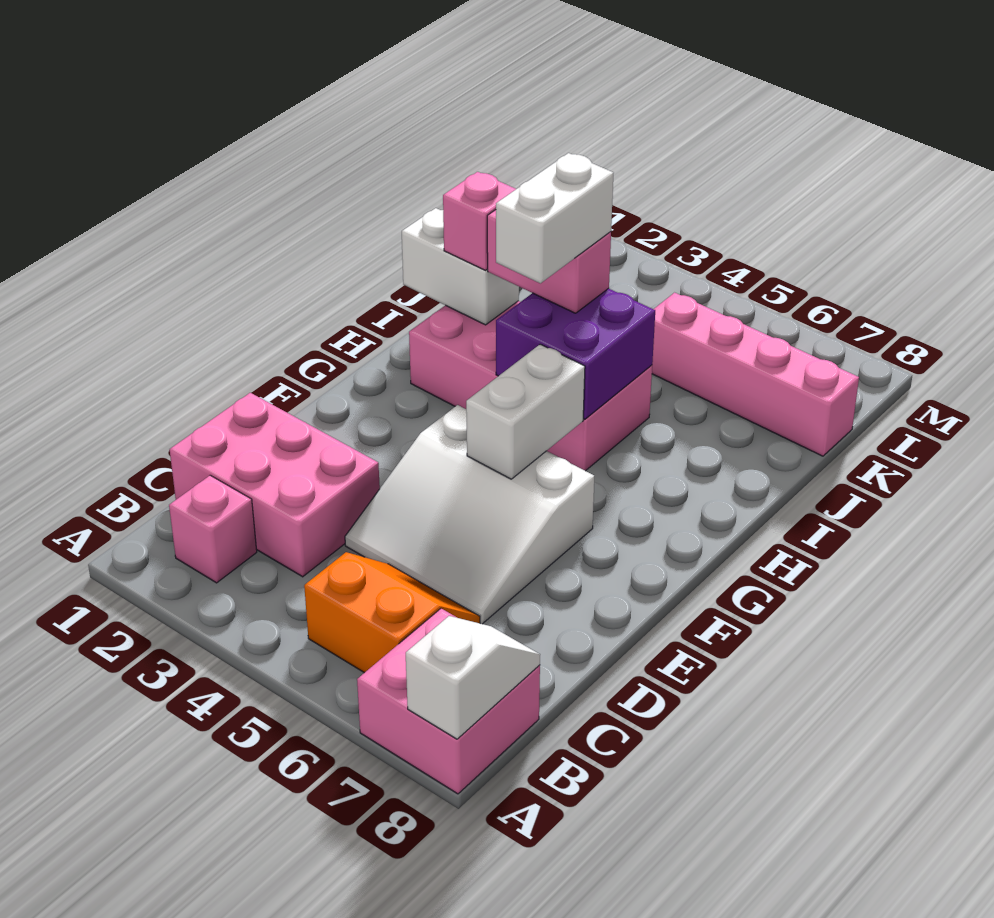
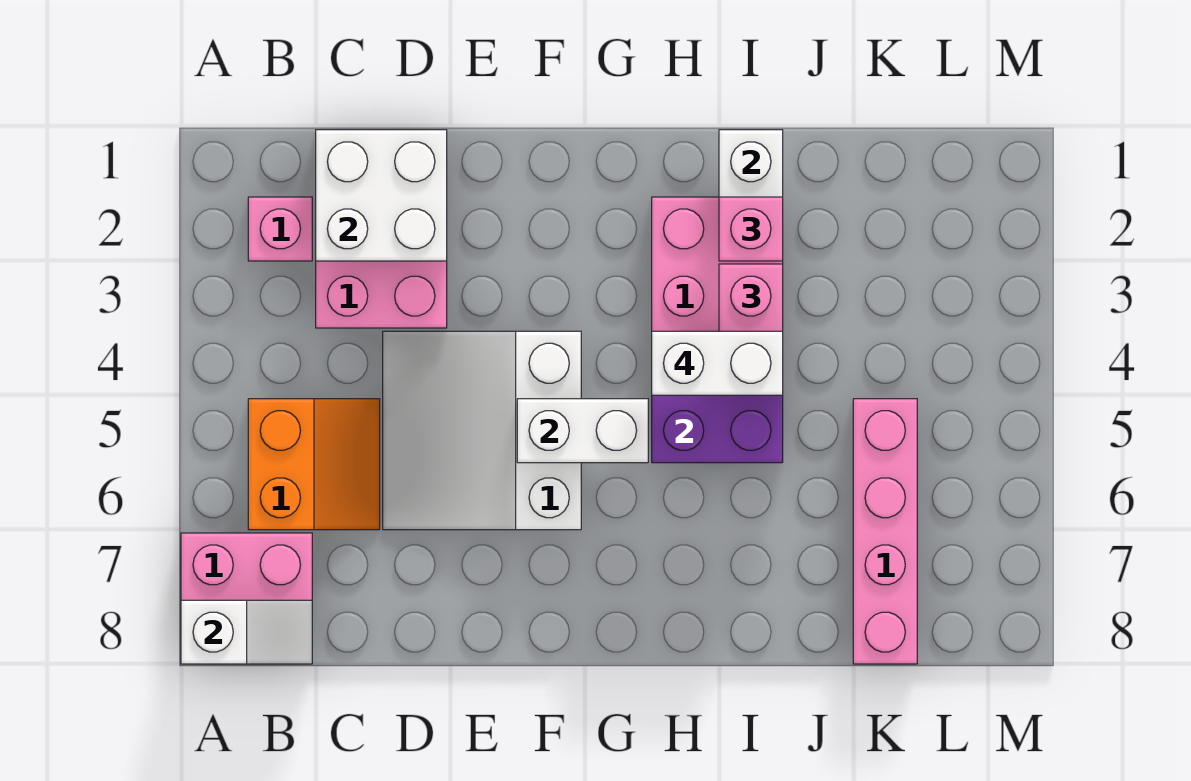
none -> white 2x2 brick [316,130,447,261]

